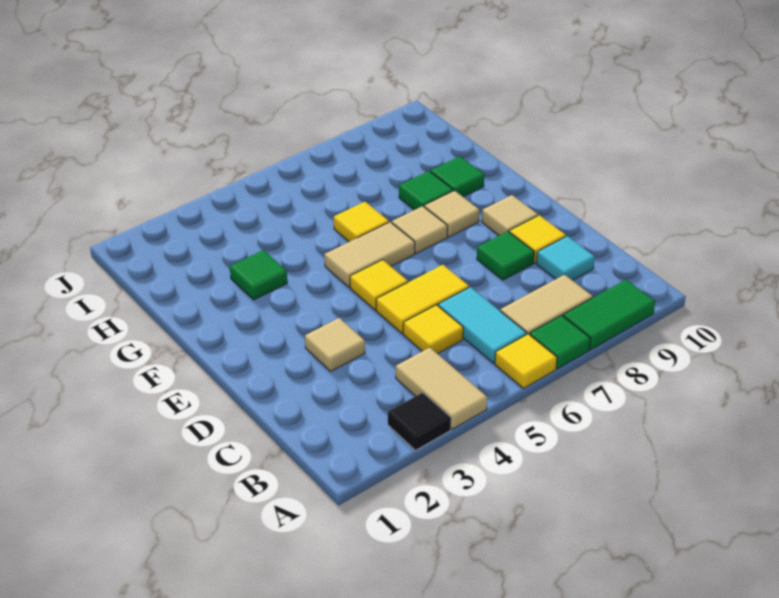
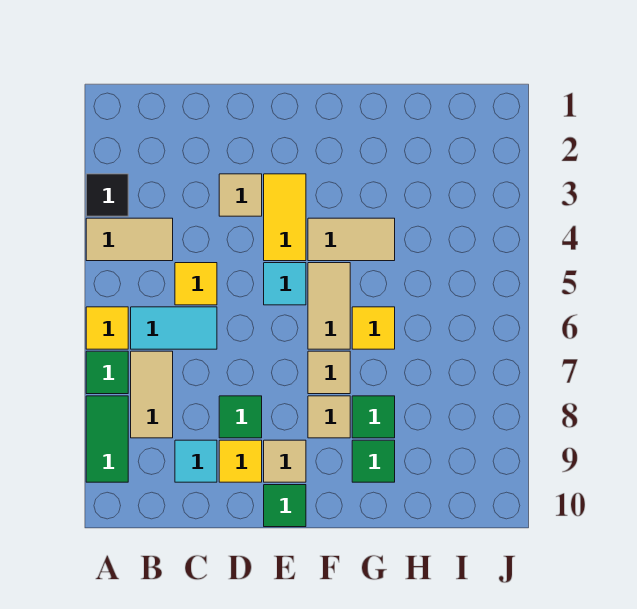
yellow 1x2 tile [376,265,469,334] -> yellow 1x2 tile moved to [264,174,306,261]
yellow 1x1 tile [350,260,408,310] -> cyan 1x1 tile [264,263,306,305]
none -> tan 1x2 tile [308,218,395,261]
green 1x1 tile [230,250,287,300] -> green 1x1 tile moved to [264,485,306,527]

